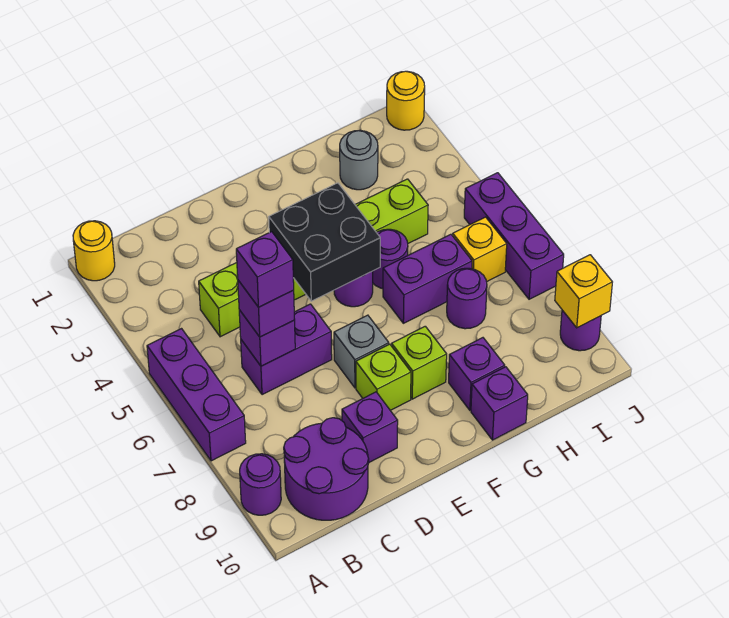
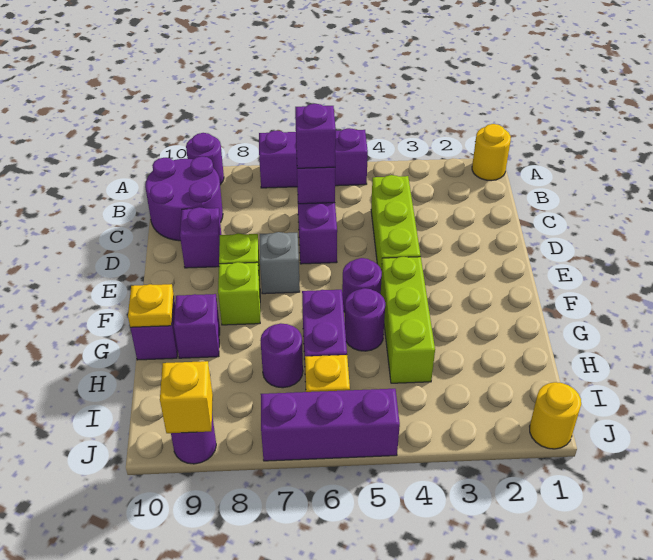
purple 1x1 brick [236,232,294,307] -> none
black 2x2 brick [269,183,380,301] -> none
none -> yellow 1x1 plate [128,284,174,327]
grey 1x1 round brick [340,130,378,190] -> none

